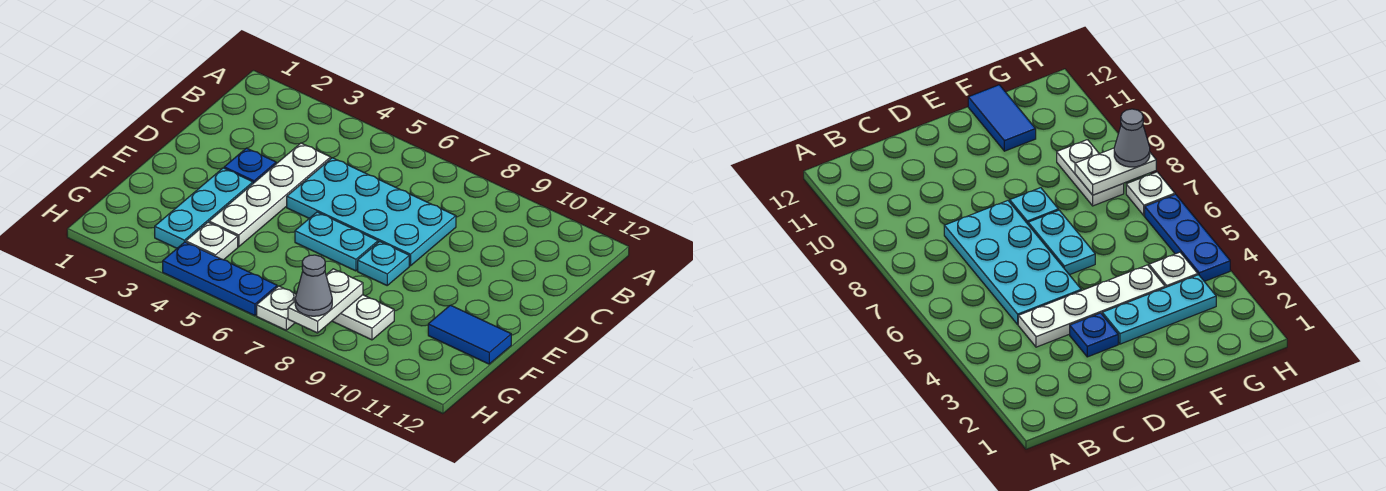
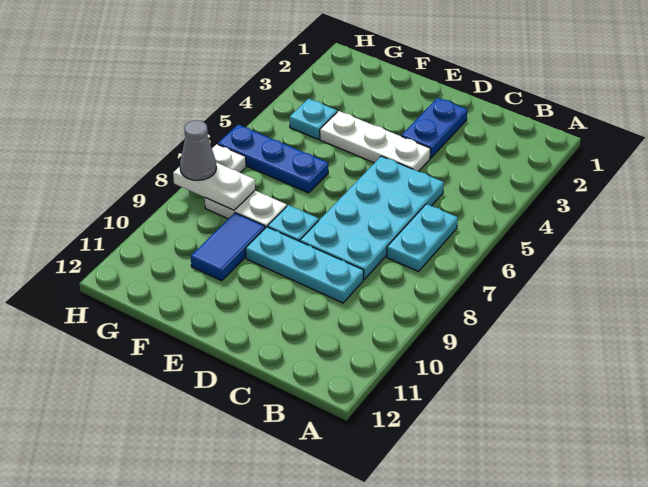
white 1x4 plate [209,143,331,247] -> white 1x3 plate [320,111,430,172]
blue 1x1 plate [224,148,276,183] -> blue 1x2 plate [401,98,467,158]
cyan 1x3 plate [155,168,253,248] -> cyan 1x3 plate moved to [246,227,364,303]
cyan 1x2 plate [295,212,378,271] -> cyan 1x2 plate moved to [387,204,458,272]
blue 1x2 tile [428,305,511,364] -> blue 1x2 tile moved to [191,213,265,281]
white 1x1 plate [186,222,238,260] -> cyan 1x1 plate [289,99,337,139]
white 1x2 plate [332,295,394,340] -> white 1x2 plate turned to [205,191,287,228]
blue 1x3 plate [163,242,277,316] -> blue 1x3 plate turned to [218,125,328,193]

